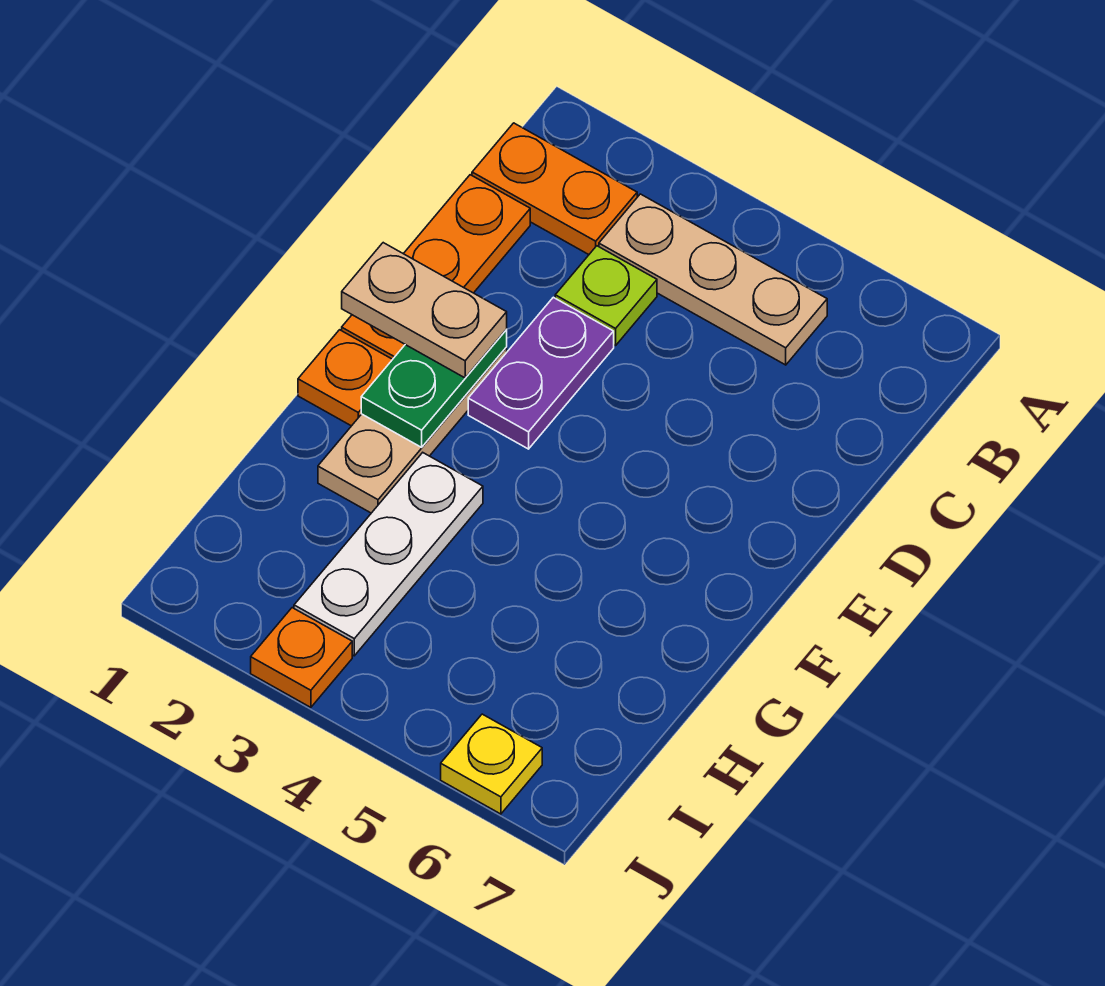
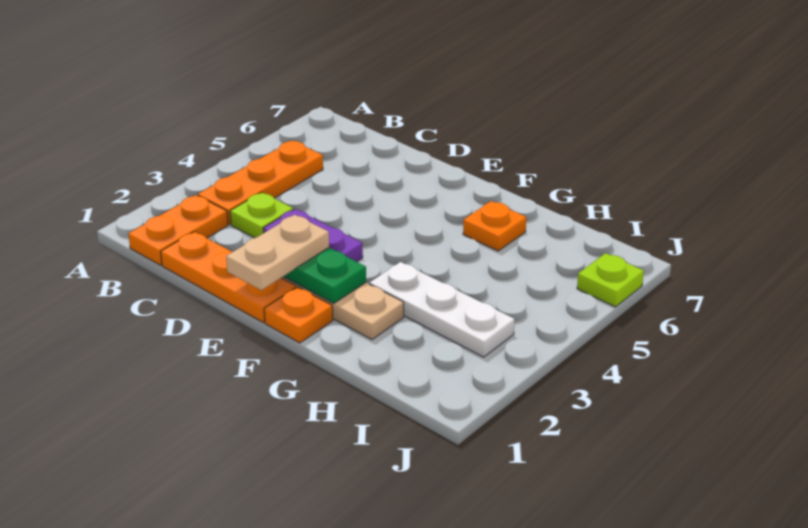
tan 1x3 plate [599,194,827,365] -> orange 1x3 plate [198,141,323,225]
orange 1x1 plate [251,608,352,707] -> orange 1x1 plate moved to [463,201,526,251]
yellow 1x1 plate [441,714,542,814] -> lime 1x1 plate [577,253,644,307]

